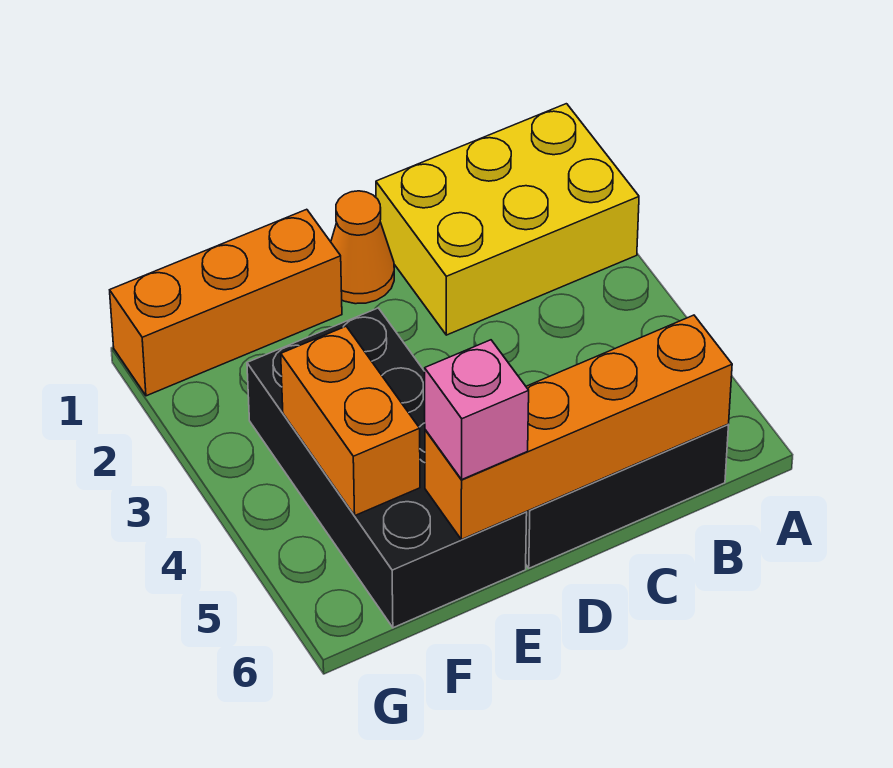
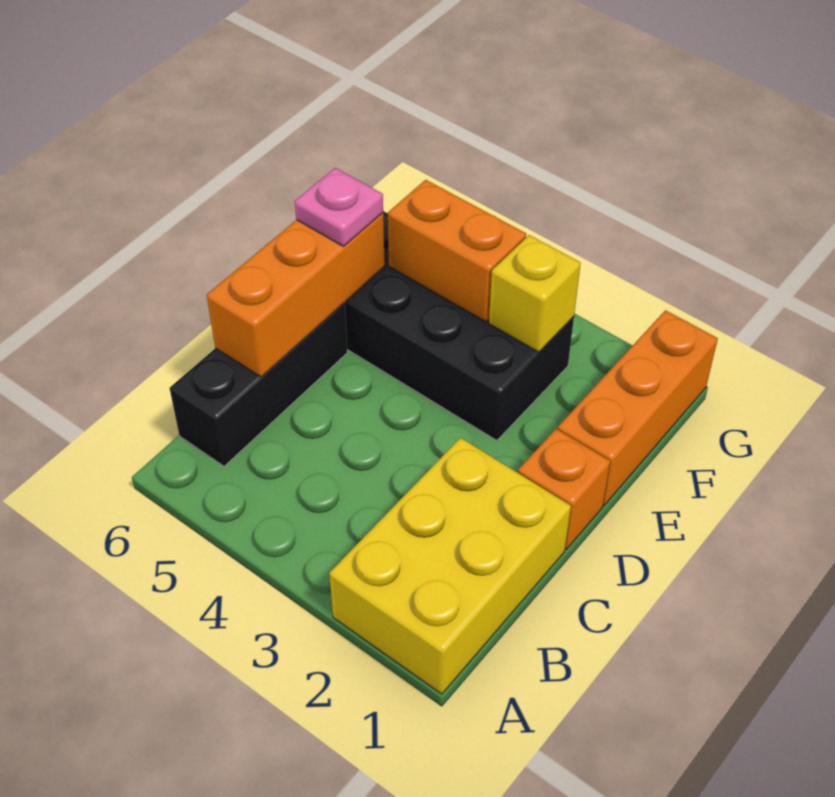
orange 1x4 brick [425,315,732,540] -> orange 1x3 brick [207,213,385,377]
orange 1x1 cone [331,191,394,304] -> orange 1x1 brick [518,429,610,549]
pink 1x1 brick [425,340,529,479] -> pink 1x1 plate [295,168,383,246]
none -> yellow 1x1 brick [489,235,581,352]

